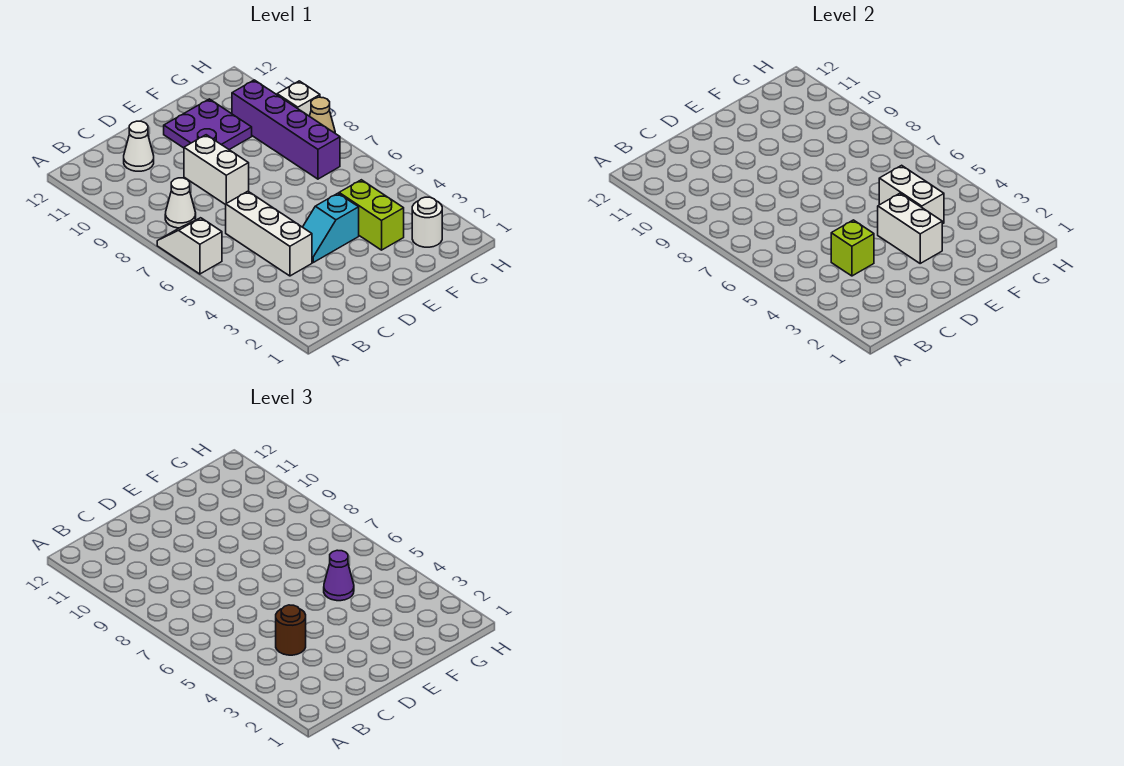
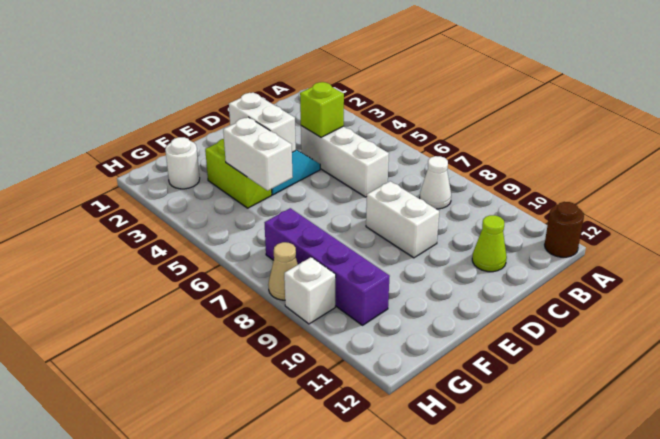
white 1x2 slope [157,218,222,274] -> none
brown 1x1 round brick [276,605,306,655] -> brown 1x1 round brick moved to [545,202,584,257]
white 1x1 cone [124,121,154,171] -> lime 1x1 cone [472,215,507,272]
purple 2x2 plate [164,99,252,150] -> none
purple 1x1 cone [324,550,354,601] -> none

